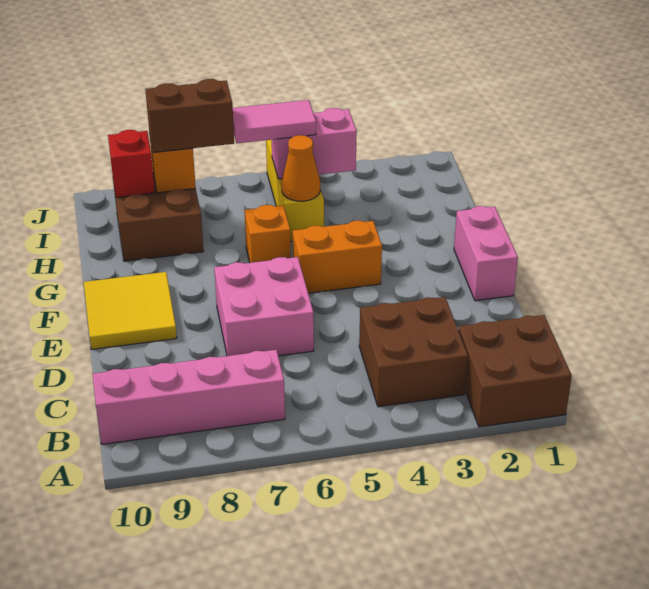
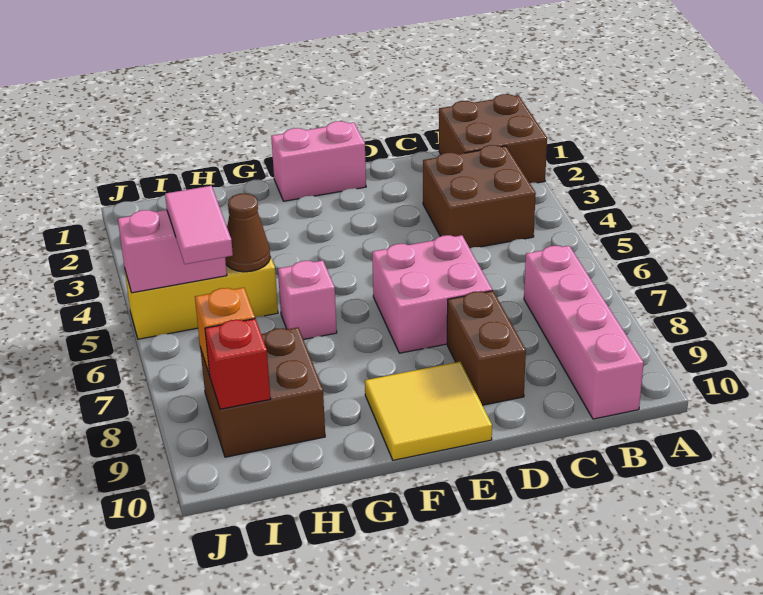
orange 1x2 brick [293,221,382,293] -> none
orange 1x1 brick [245,205,291,263] -> pink 1x1 brick [278,260,337,340]
orange 1x1 cone [282,135,320,201] -> brown 1x1 cone [225,194,270,272]
pink 1x2 brick [272,108,357,179] -> pink 1x2 brick turned to [118,210,227,293]
brown 1x2 brick [145,79,234,153] -> brown 1x2 brick moved to [447,291,526,405]

